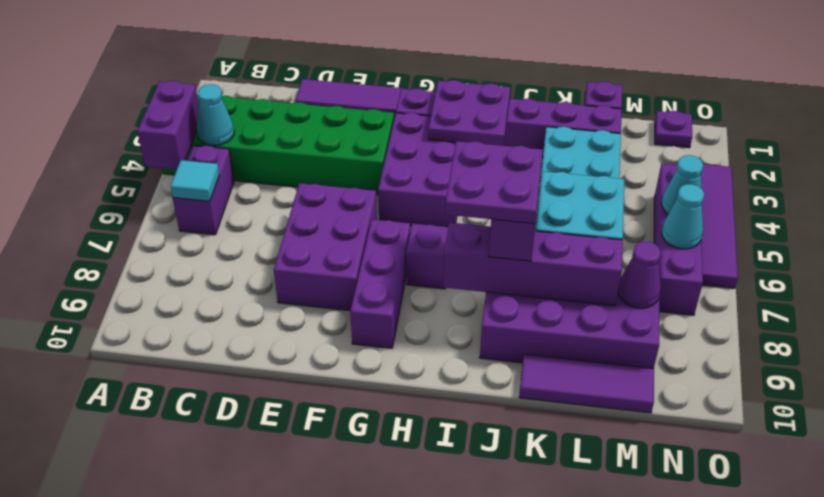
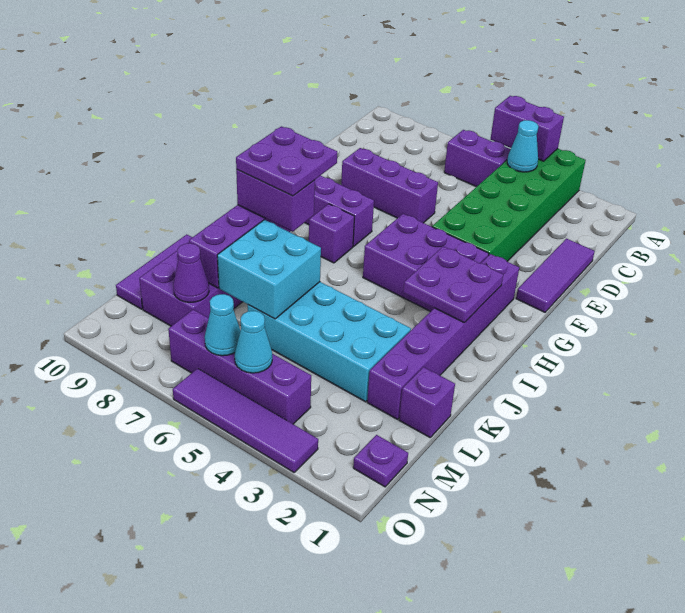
cyan 1x1 tile [170,160,219,201] -> none
purple 2x3 brick [274,183,377,311] -> purple 1x3 brick [341,148,438,223]

